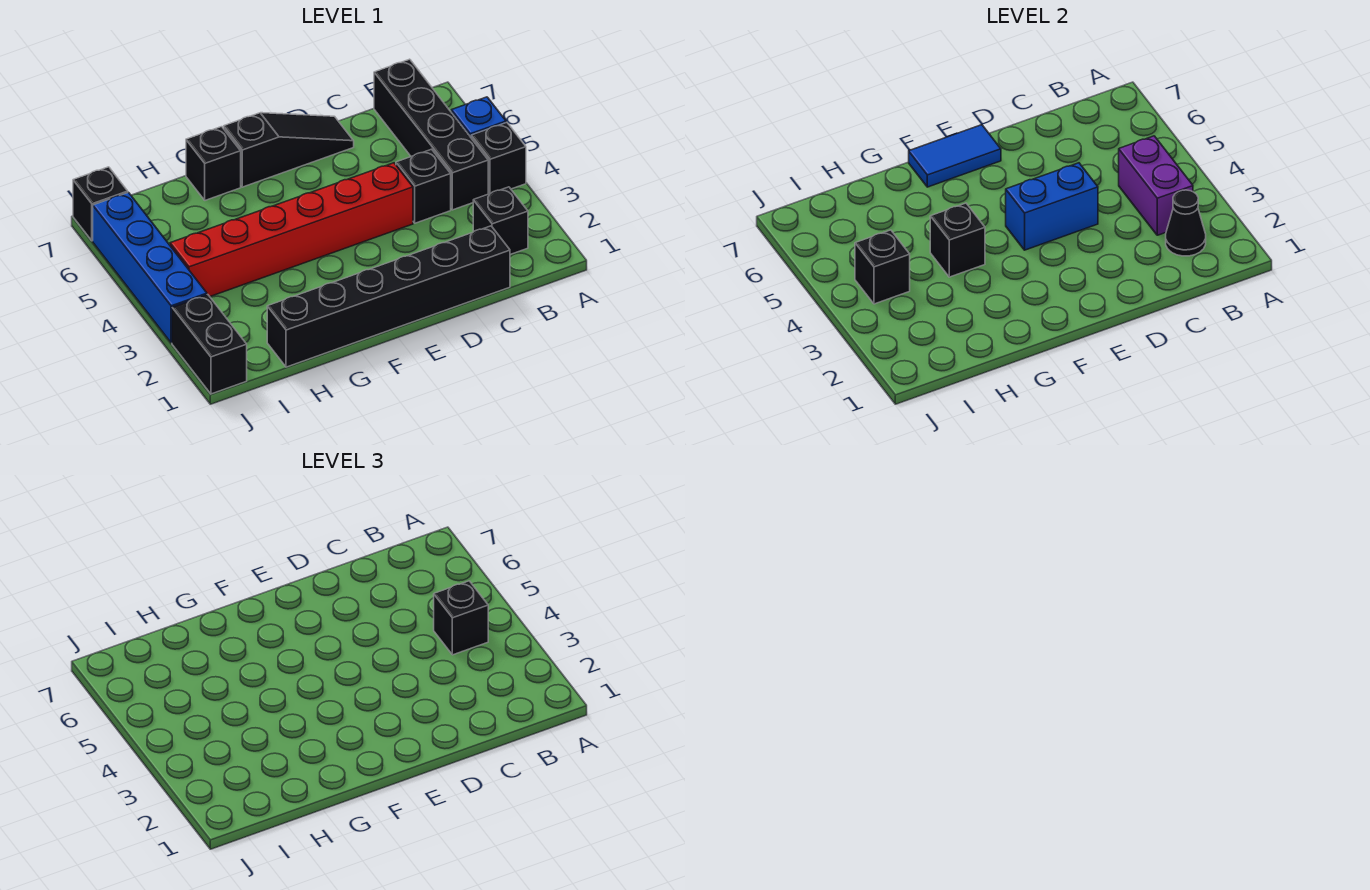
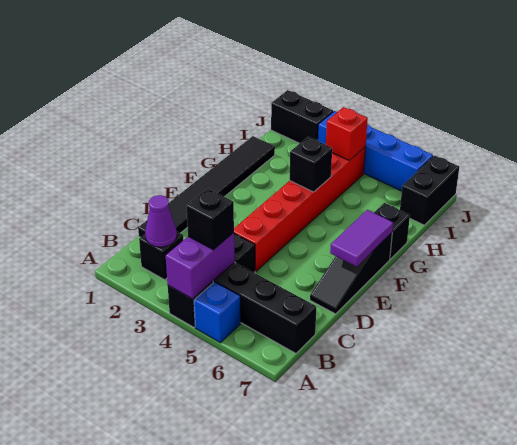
black 1x1 cone [1166,190,1206,256] -> purple 1x1 cone [145,195,177,247]
purple 1x2 brick [1119,136,1193,235] -> purple 1x2 brick turned to [166,233,235,299]
black 1x6 brick [267,226,510,367] -> black 1x6 tile [138,136,275,237]
blue 1x2 brick [1006,163,1098,250] -> none
blue 1x2 tile [909,125,1001,187] -> purple 1x2 tile [330,210,393,267]
black 1x1 brick [855,230,910,304] -> red 1x1 brick [326,107,368,161]
black 1x1 brick [73,167,128,241] -> black 1x2 brick [400,155,459,225]

